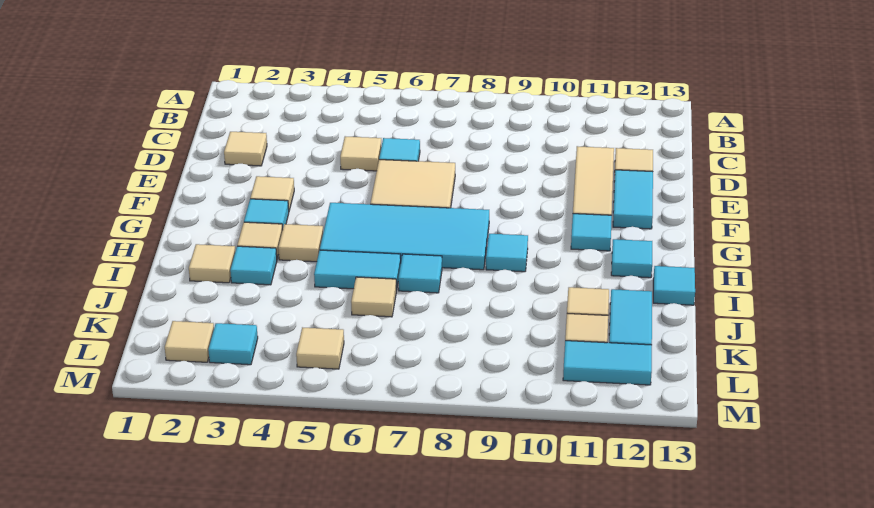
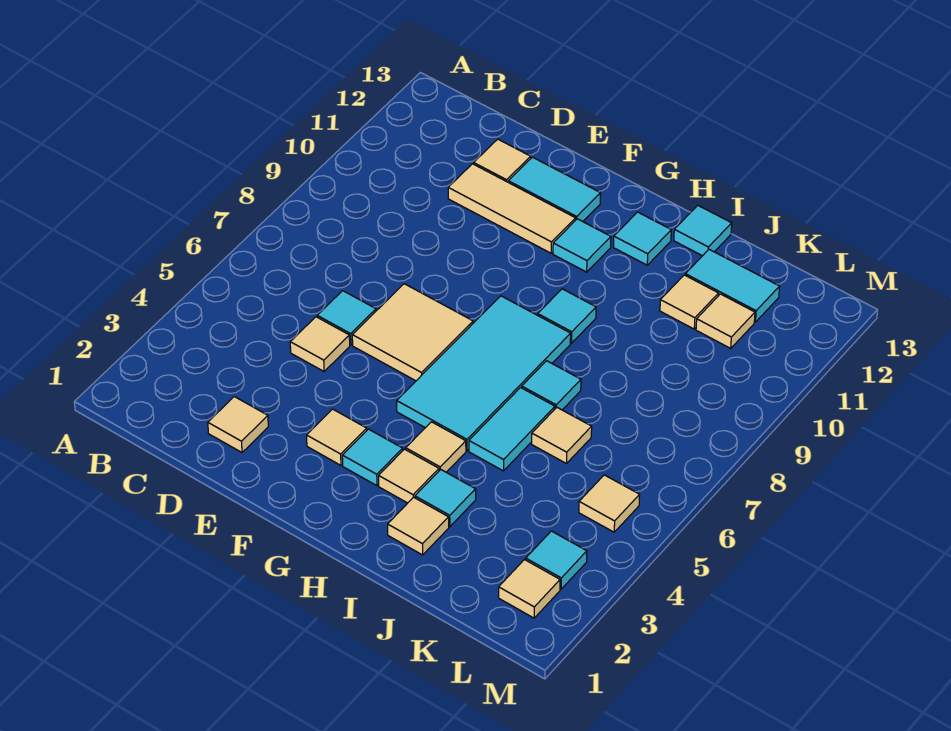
cyan 1x2 tile [563,341,652,385] -> none

